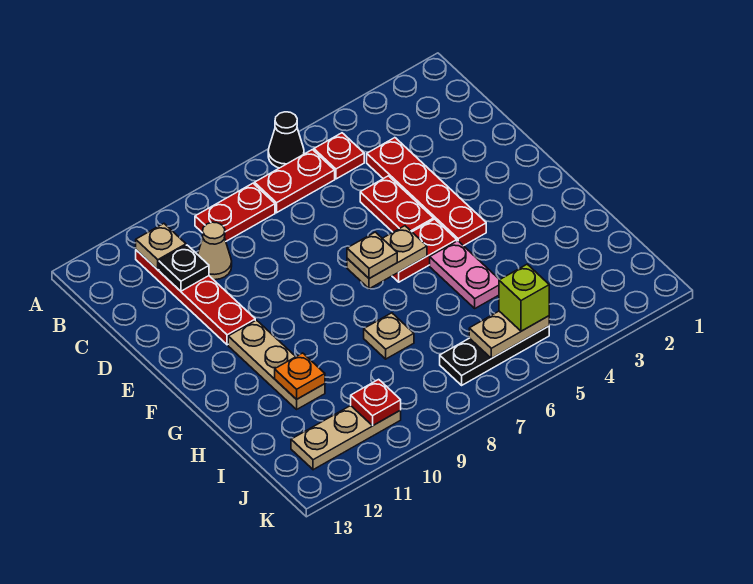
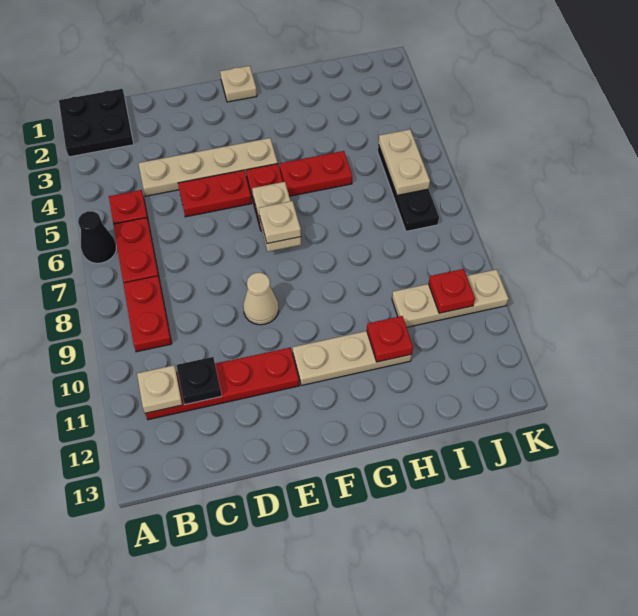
none -> black 2x2 plate [59,89,134,157]
red 1x4 plate [367,138,486,246] -> tan 1x4 plate [138,138,278,196]
tan 1x1 cone [198,222,232,280] -> tan 1x1 cone moved to [243,273,279,325]
pink 1x2 plate [430,241,500,308] -> red 1x2 plate [280,151,352,196]
tan 1x1 plate [364,313,414,359] -> tan 1x1 plate moved to [220,66,257,102]
orange 1x1 plate [275,353,325,399] -> red 1x1 plate [367,316,413,362]
lime 1x1 brick [499,264,549,331] -> none
tan 1x3 plate [291,406,401,470] -> tan 1x3 plate turned to [392,269,509,327]

